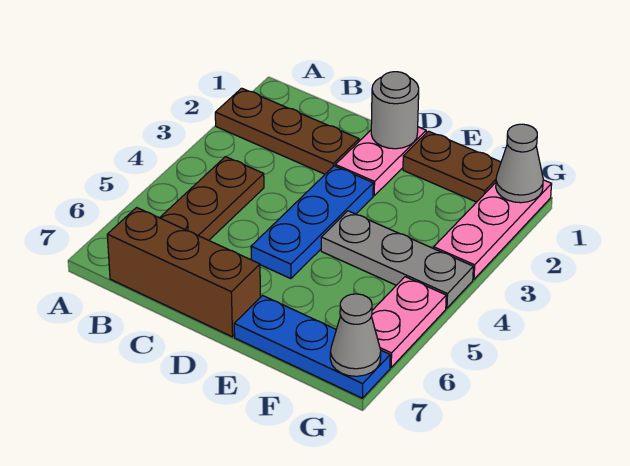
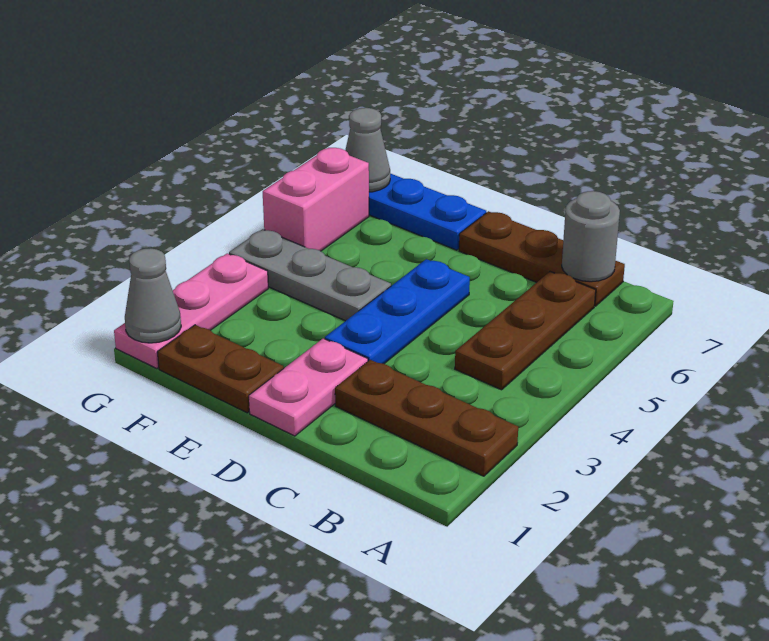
brown 1x3 brick [107,208,261,337] -> brown 1x3 plate [459,211,625,306]
grey 1x1 round brick [371,72,419,149] -> grey 1x1 round brick moved to [562,191,620,282]
pink 1x2 plate [372,277,446,367] -> pink 1x2 brick [263,148,369,251]

